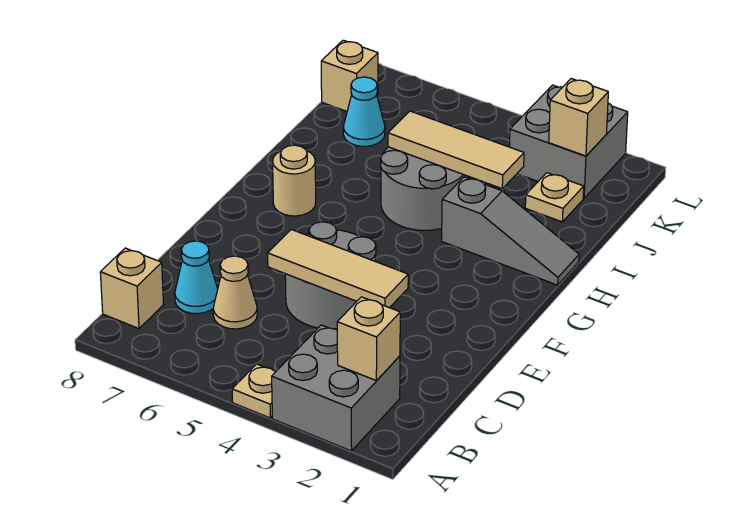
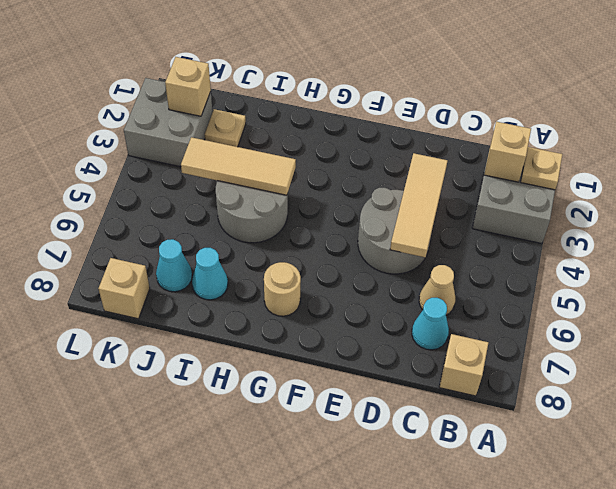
tan 1x1 plate [232,364,275,418] -> tan 1x1 plate moved to [521,147,562,190]
grey 1x3 slope [442,177,579,285] -> none
tan 1x3 tile [388,111,524,189] -> tan 1x3 tile turned to [181,137,296,195]
none -> cyan 1x1 cone [192,248,228,300]

